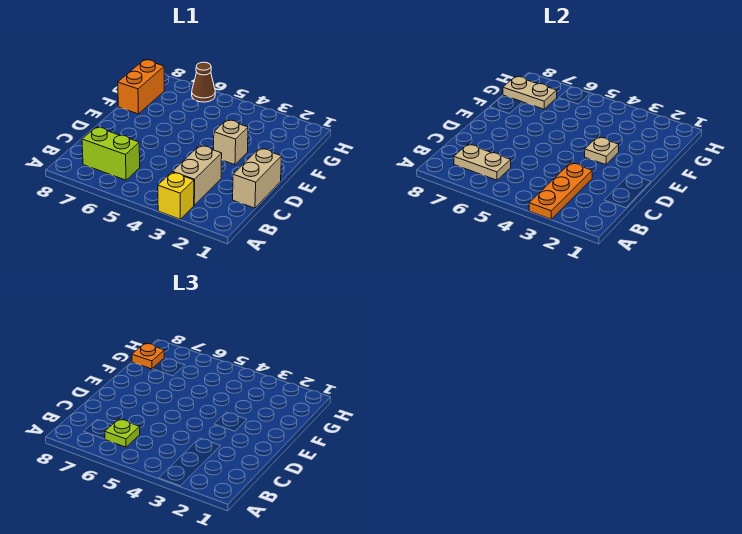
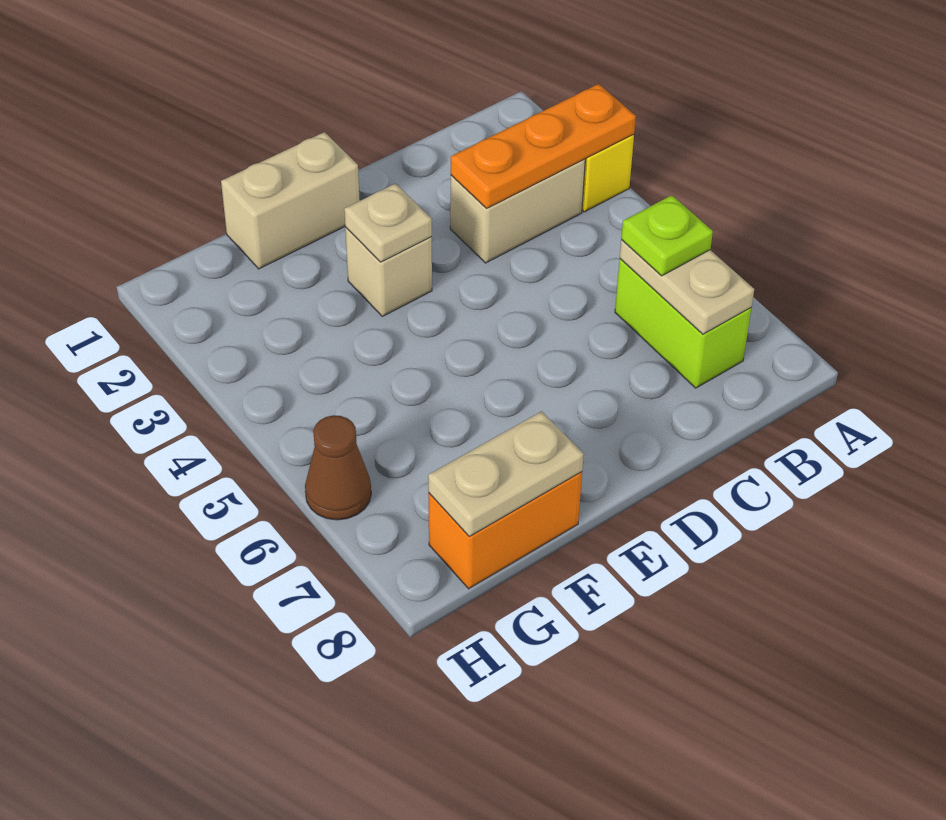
tan 1x2 brick [233,148,282,208] -> tan 1x2 brick moved to [221,132,360,269]
tan 1x2 plate [503,76,557,109] -> tan 1x2 plate turned to [428,411,584,536]
orange 1x1 plate [132,343,165,369] -> none

